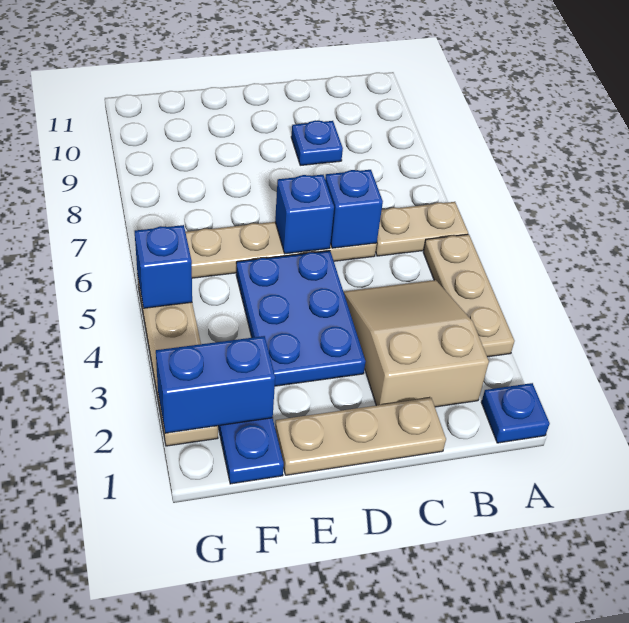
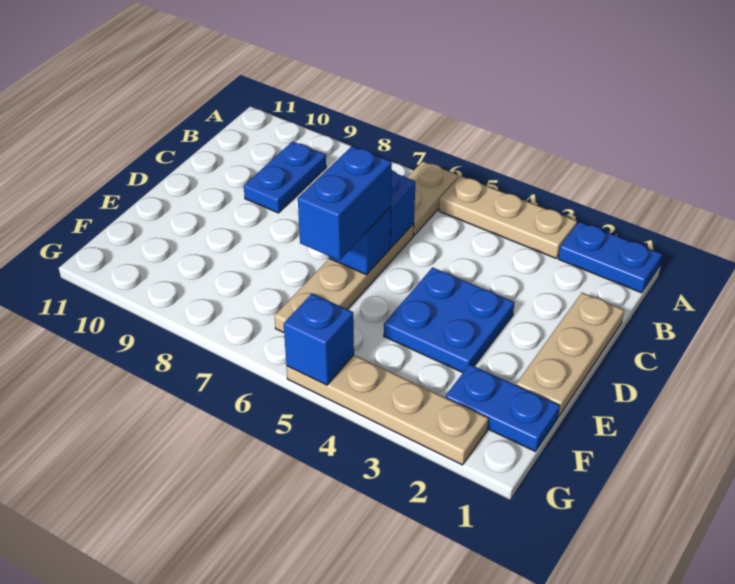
blue 1x1 plate [481,383,550,443] -> blue 1x2 plate [558,222,662,293]
tan 2x3 slope [344,280,489,407] -> none
blue 1x1 plate [291,120,343,165] -> blue 1x2 plate [244,141,326,213]
blue 2x3 plate [236,251,366,386] -> blue 2x2 plate [384,267,515,373]
blue 1x2 brick [156,336,275,433] -> blue 1x2 brick moved to [298,146,392,260]

